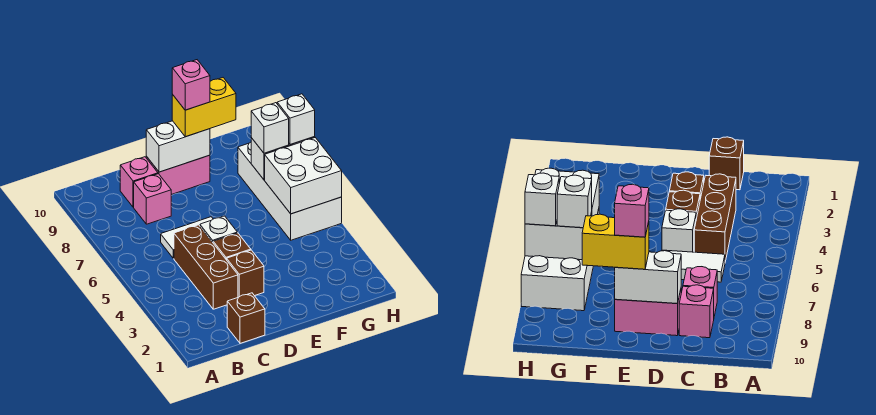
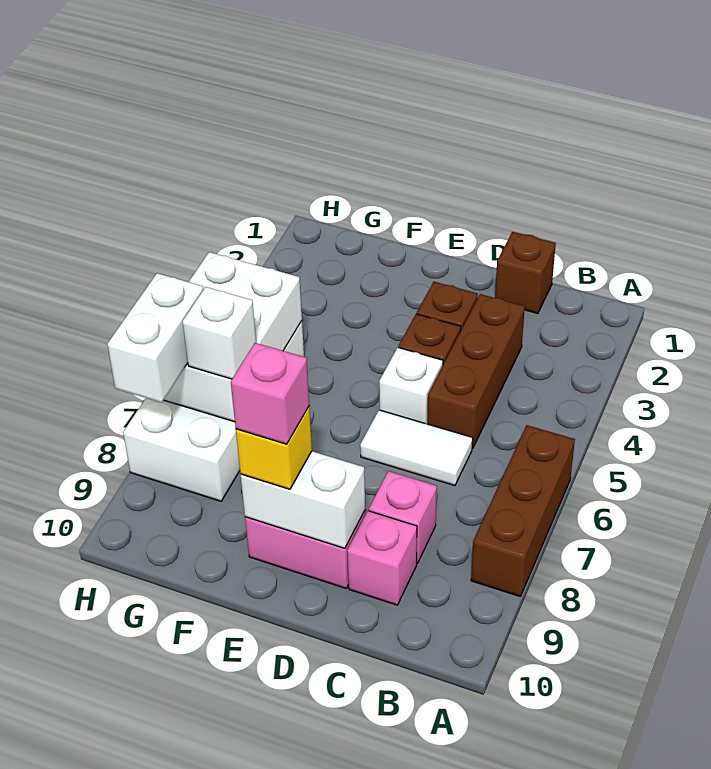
none -> brown 1x3 brick [471,425,575,596]
yellow 1x2 brick [172,78,236,137] -> yellow 1x1 brick [236,407,312,489]
white 1x1 brick [277,94,315,145] -> white 1x2 brick [107,273,204,403]

